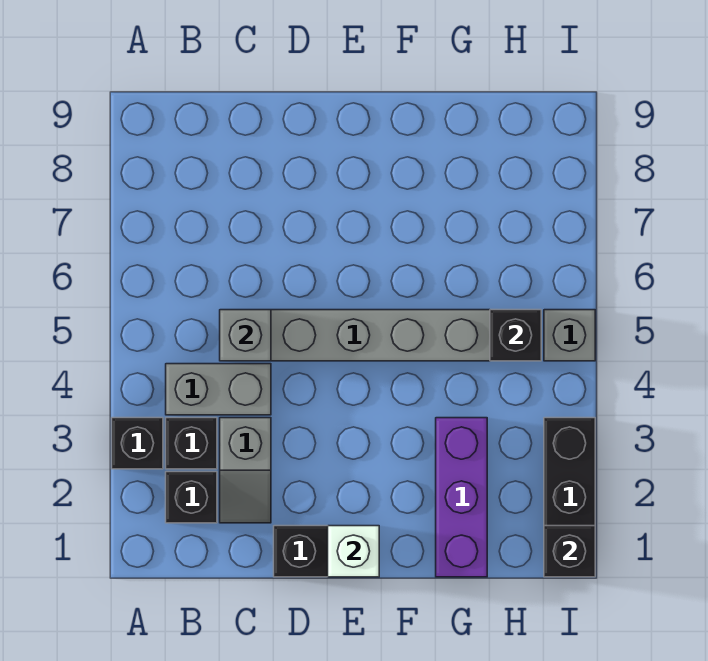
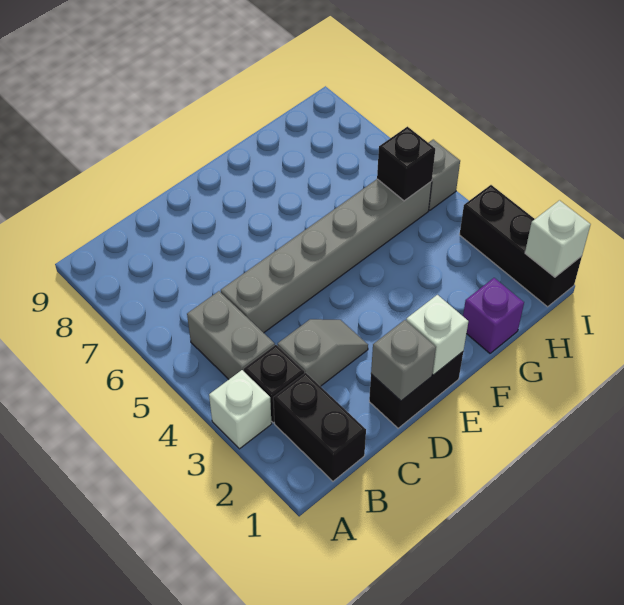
black 1x1 brick [112,418,163,469] -> white 1x1 brick [209,370,272,449]
black 1x1 brick [166,472,217,523] -> black 1x2 brick [273,373,366,481]
grey 1x2 brick [166,364,271,415] -> grey 1x2 brick turned to [187,291,275,379]
grey 1x2 slope [220,418,271,523] -> grey 1x2 slope turned to [278,319,368,386]
grey 1x1 brick [220,310,271,361] -> grey 1x1 brick moved to [371,320,436,401]
purple 1x3 brick [436,418,487,577] -> purple 1x1 brick [463,278,524,353]
black 1x1 brick [544,526,595,577] -> white 1x1 brick [525,200,591,277]

